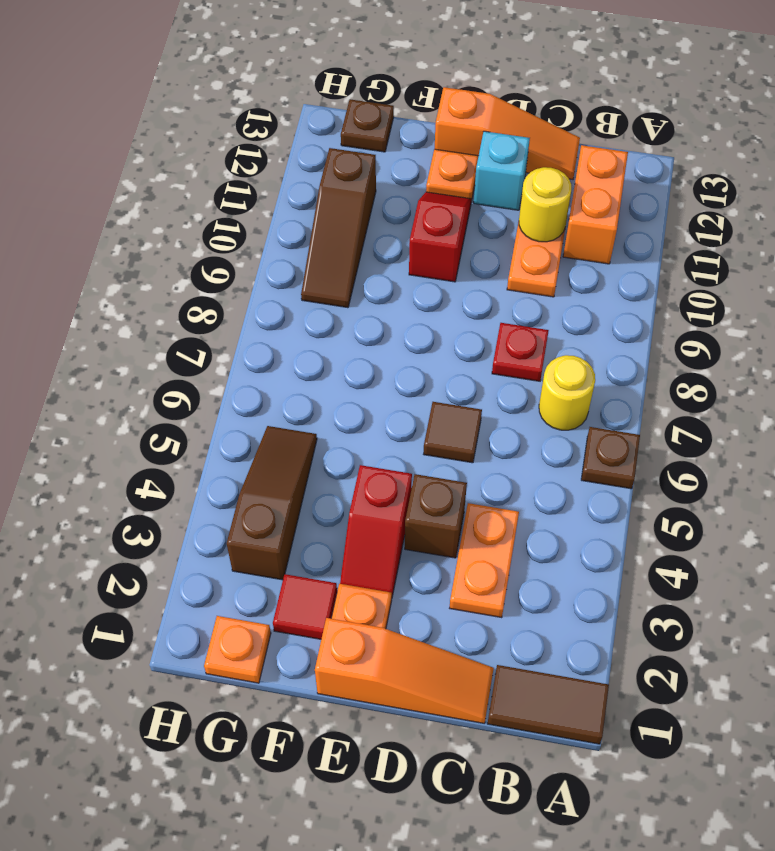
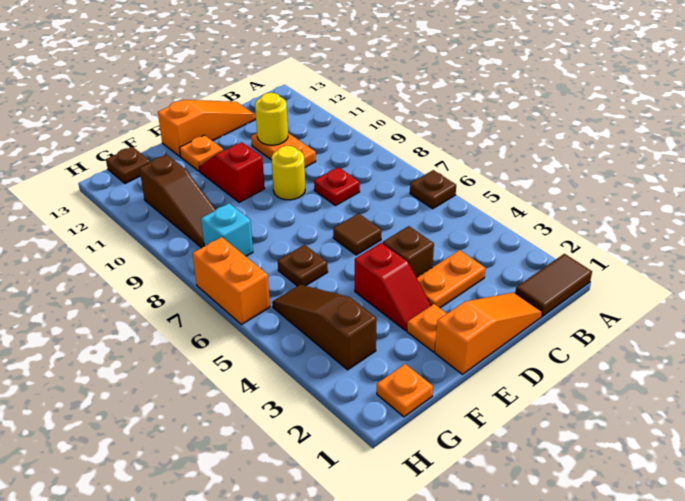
yellow 1x1 round brick [539,355,595,430] -> yellow 1x1 round brick moved to [271,146,305,200]
orange 1x2 brick [563,145,628,264] -> orange 1x2 brick moved to [193,237,270,324]
orange 1x2 plate [450,503,519,618] -> orange 1x2 plate turned to [417,250,485,308]
cyan 1x1 brick [474,131,530,210] -> cyan 1x1 brick moved to [201,203,253,256]
red 1x1 tile [273,574,337,639] -> none
none -> brown 1x1 plate [278,245,328,286]

